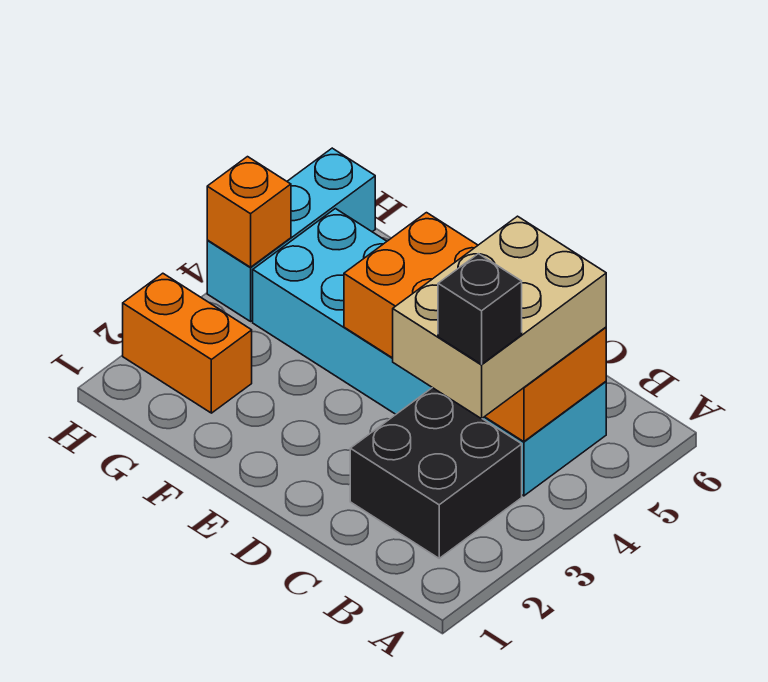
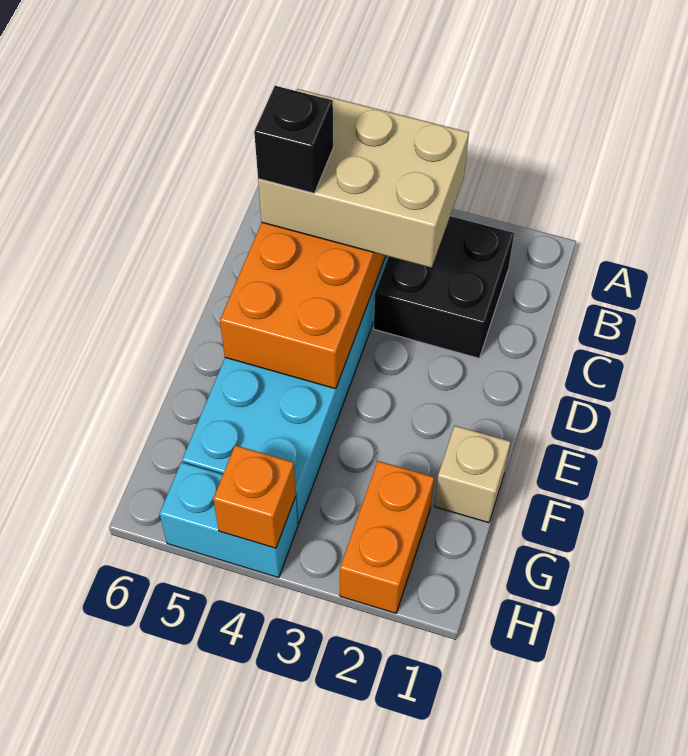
black 1x1 brick [438,254,522,364] -> black 1x1 brick moved to [254,86,333,193]
none -> tan 1x1 brick [434,426,511,523]
cyan 1x3 brick [207,148,375,321] -> cyan 1x2 brick [160,462,298,578]

